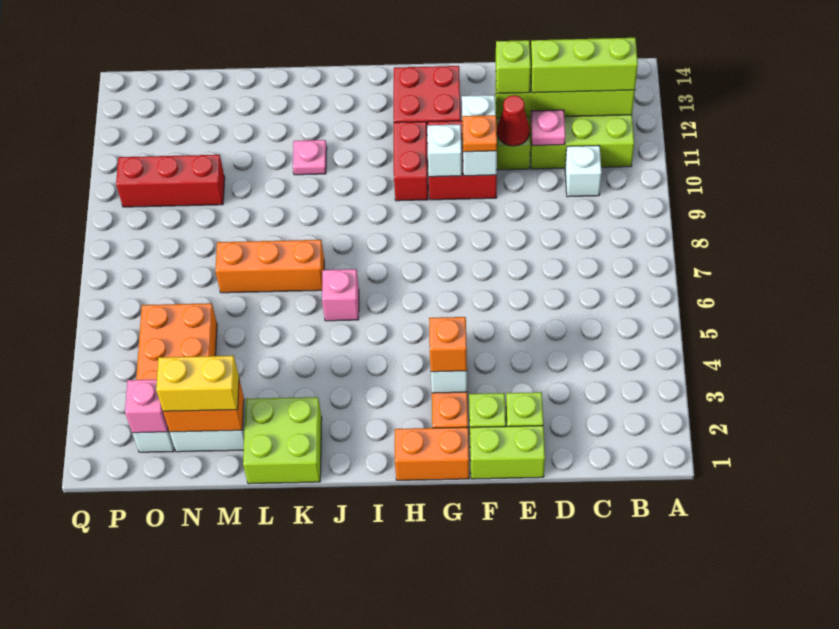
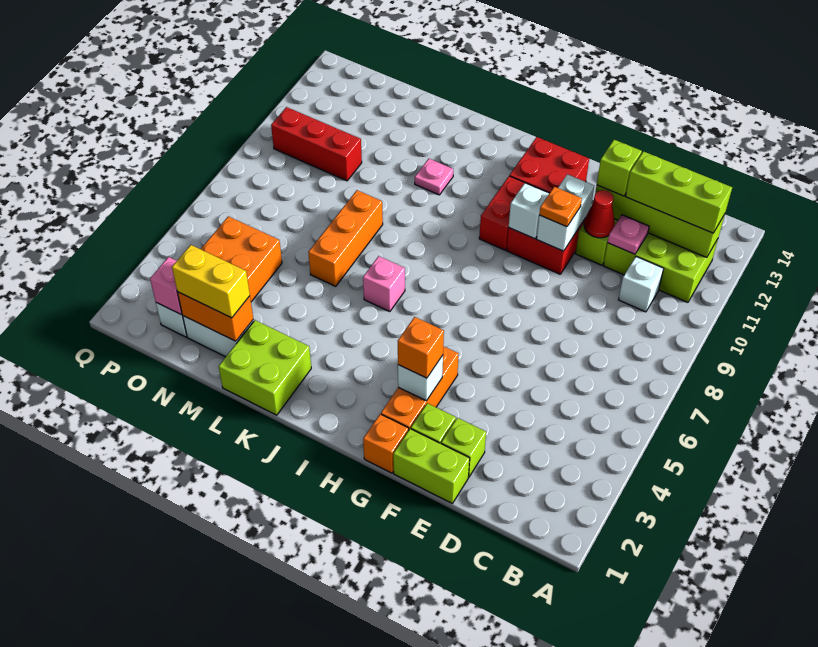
orange 1x2 brick [395,427,469,480] -> orange 1x1 brick [363,414,409,473]
orange 1x3 brick [215,240,324,293] -> orange 1x3 brick turned to [308,190,383,286]

